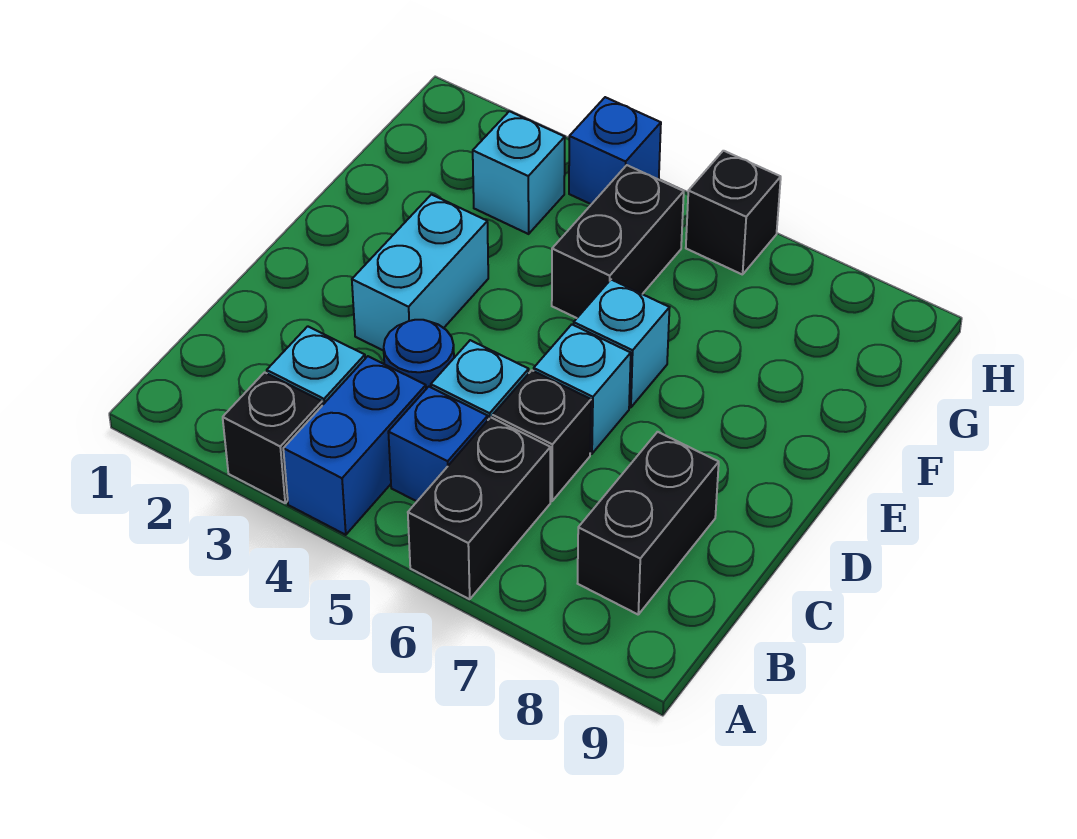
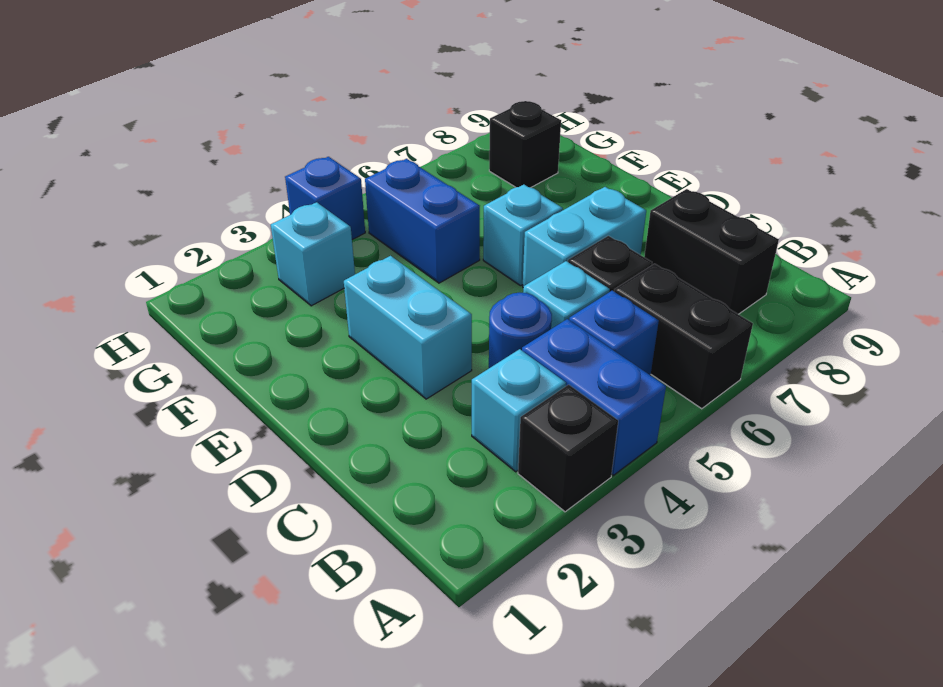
cyan 1x1 brick [534,325,631,454] -> cyan 1x2 brick [523,187,646,287]
black 1x2 brick [552,165,684,318] -> blue 1x2 brick [365,159,480,283]
black 1x1 brick [686,151,781,275] -> black 1x1 brick moved to [489,101,561,187]

